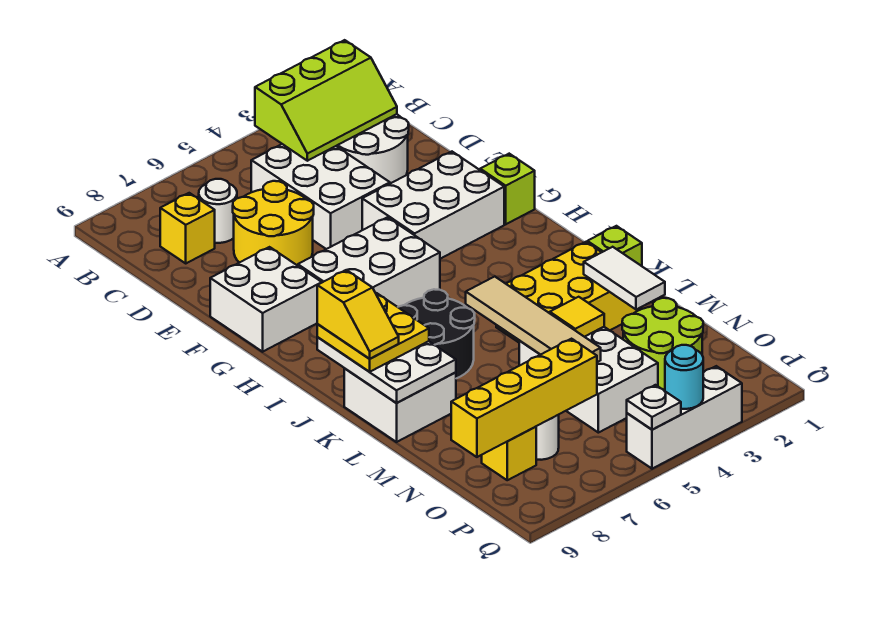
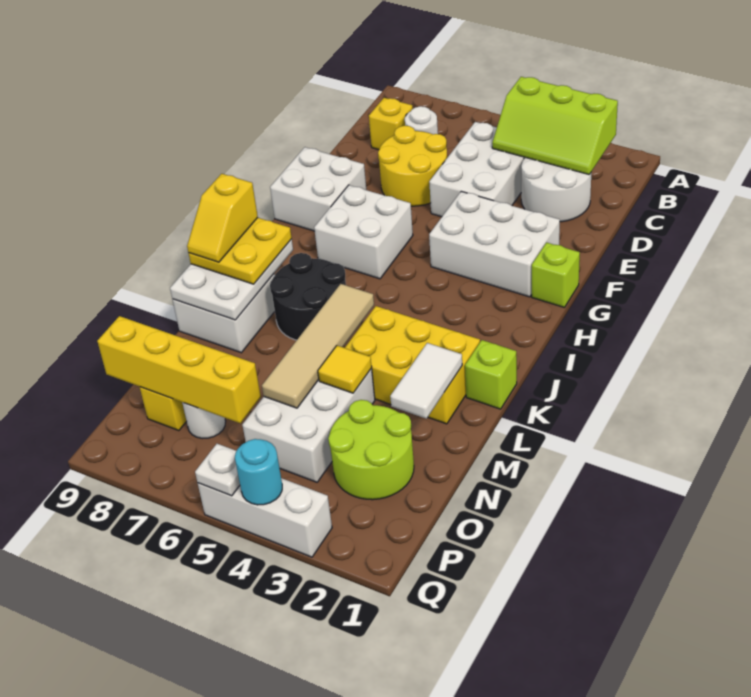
white 2x3 brick [298,217,440,307] -> white 2x2 brick [314,185,413,279]

